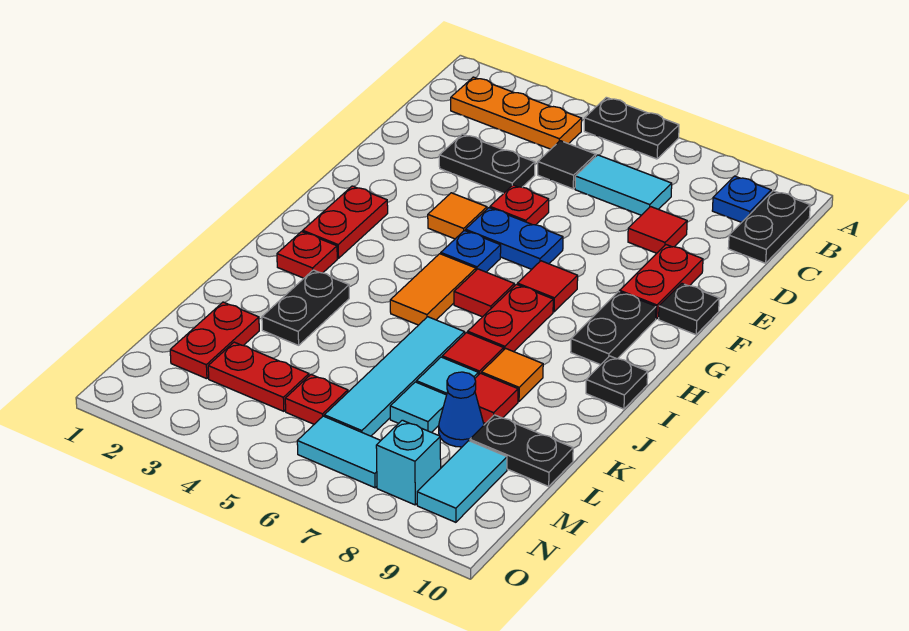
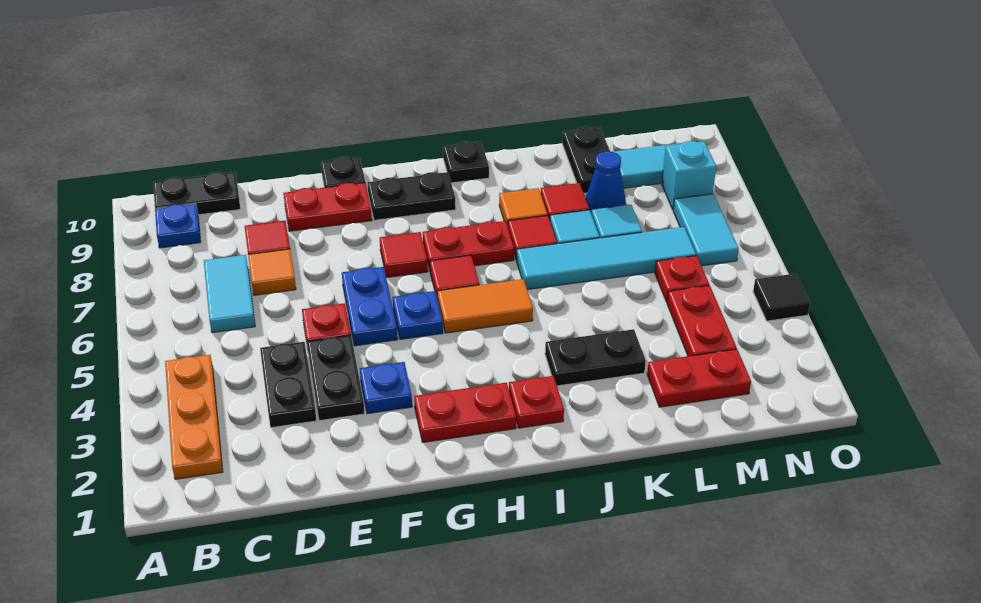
black 1x2 plate [584,97,679,159] -> black 1x2 plate moved to [307,335,365,421]
black 1x1 tile [538,141,596,189] -> black 1x1 tile moved to [753,274,810,321]
none -> blue 1x1 plate [360,362,412,414]
orange 1x1 tile [428,193,487,239] -> orange 1x1 tile moved to [248,249,296,295]

